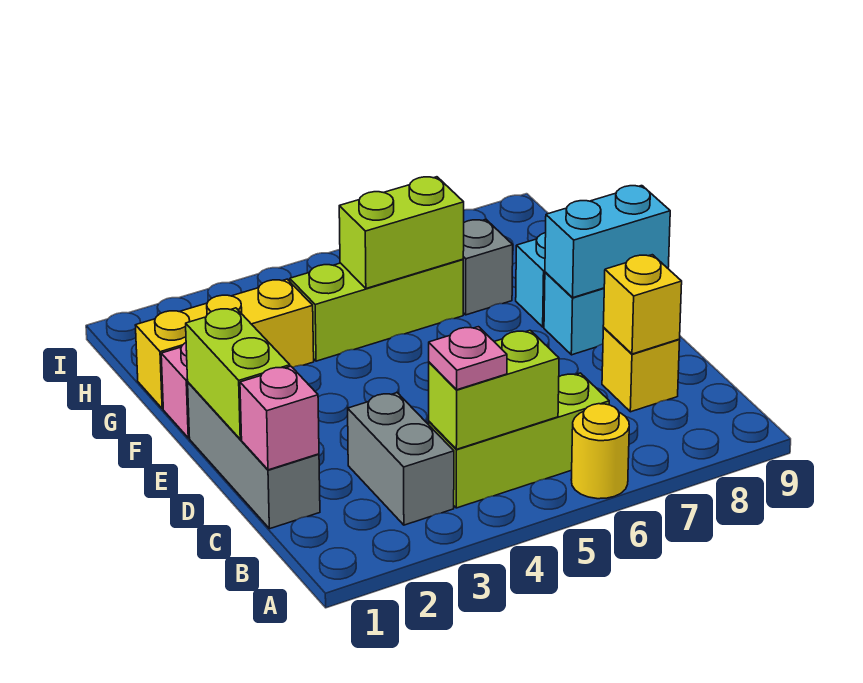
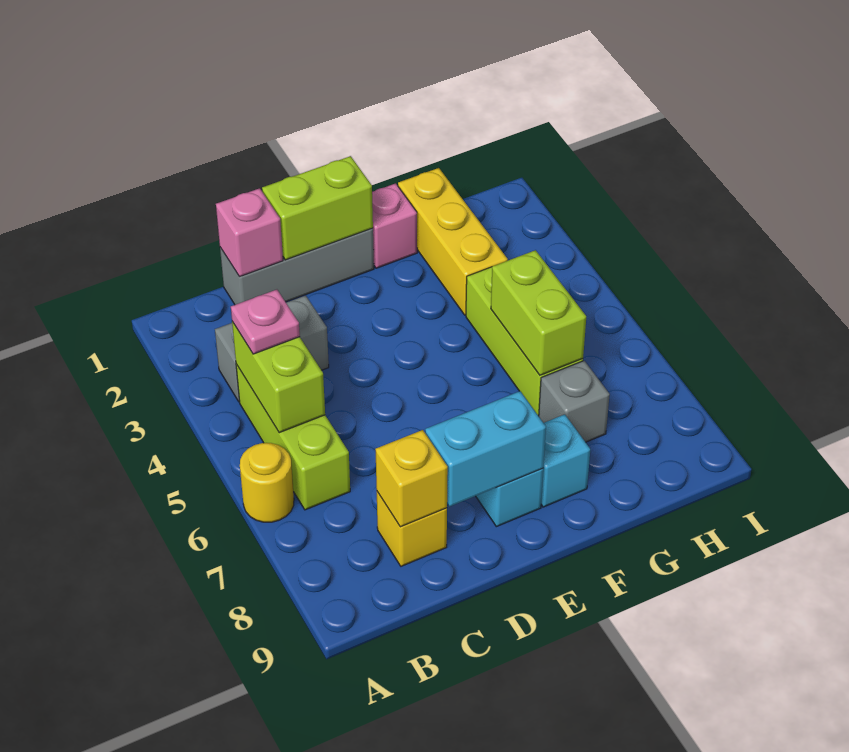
cyan 1x2 brick [545,186,670,297] -> cyan 1x2 brick turned to [425,391,546,507]

